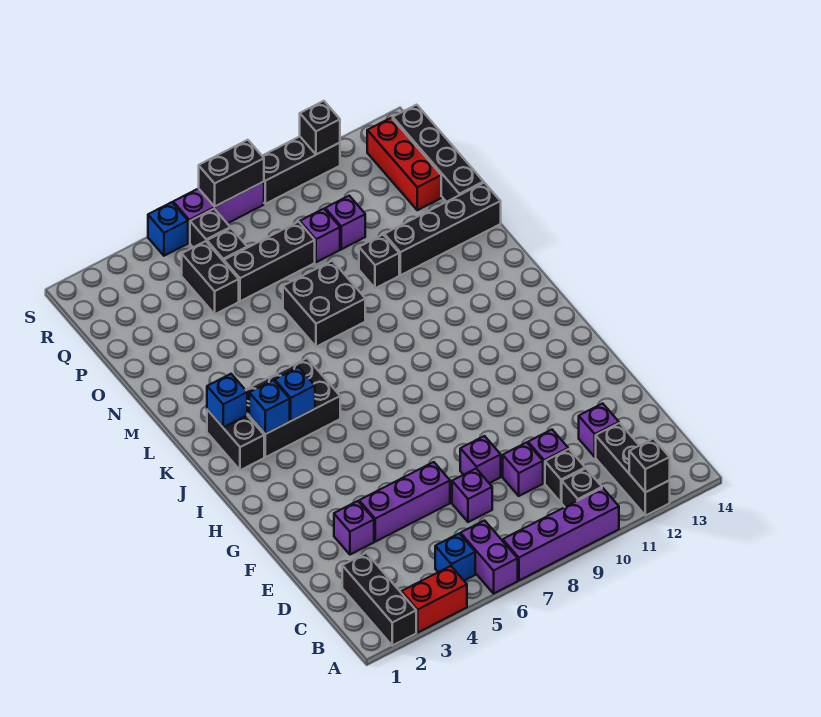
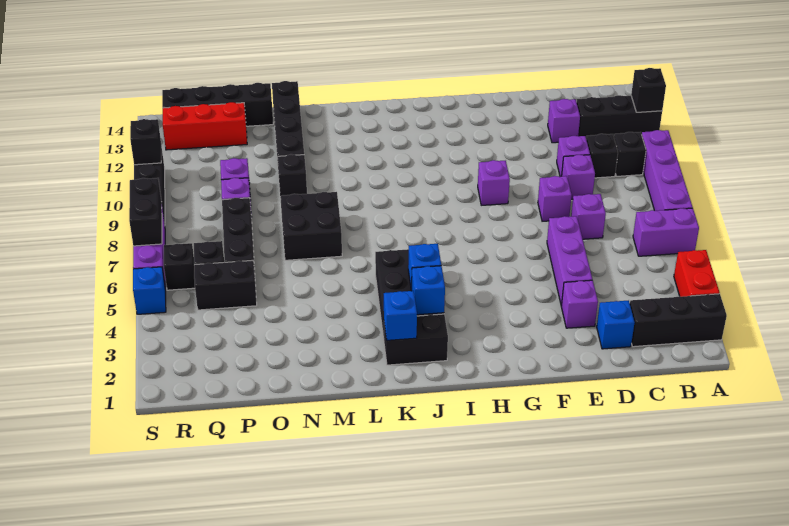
blue 1x1 brick [435,534,475,581] -> blue 1x1 brick moved to [597,300,635,349]
none -> purple 1x1 brick [478,160,510,205]

